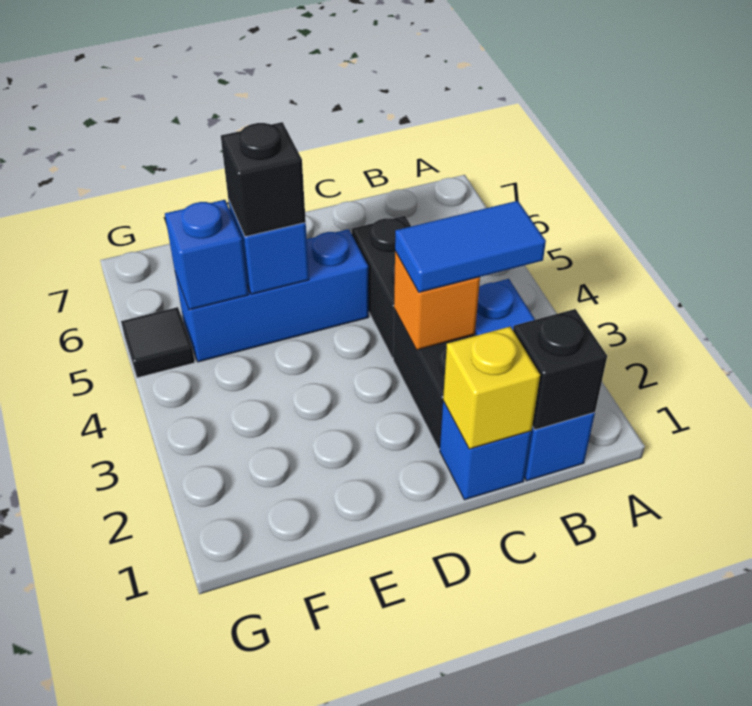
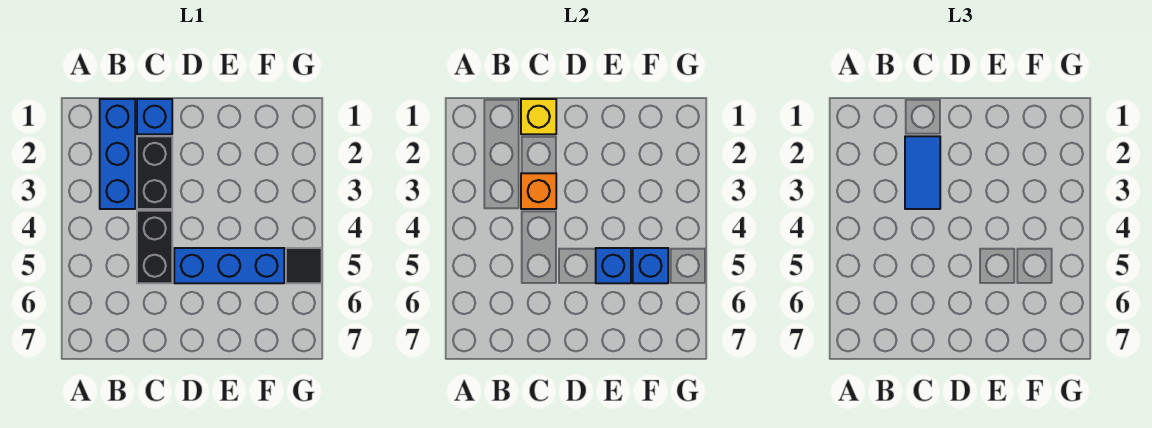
black 1x1 brick [513,309,607,430] -> none
blue 1x2 tile [395,201,546,292] -> blue 1x2 tile turned to [905,136,940,209]
black 1x1 brick [221,122,306,237] -> none

